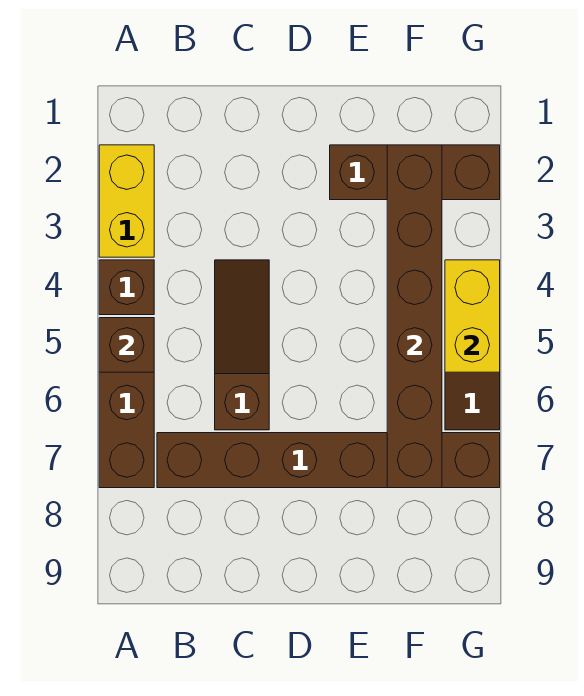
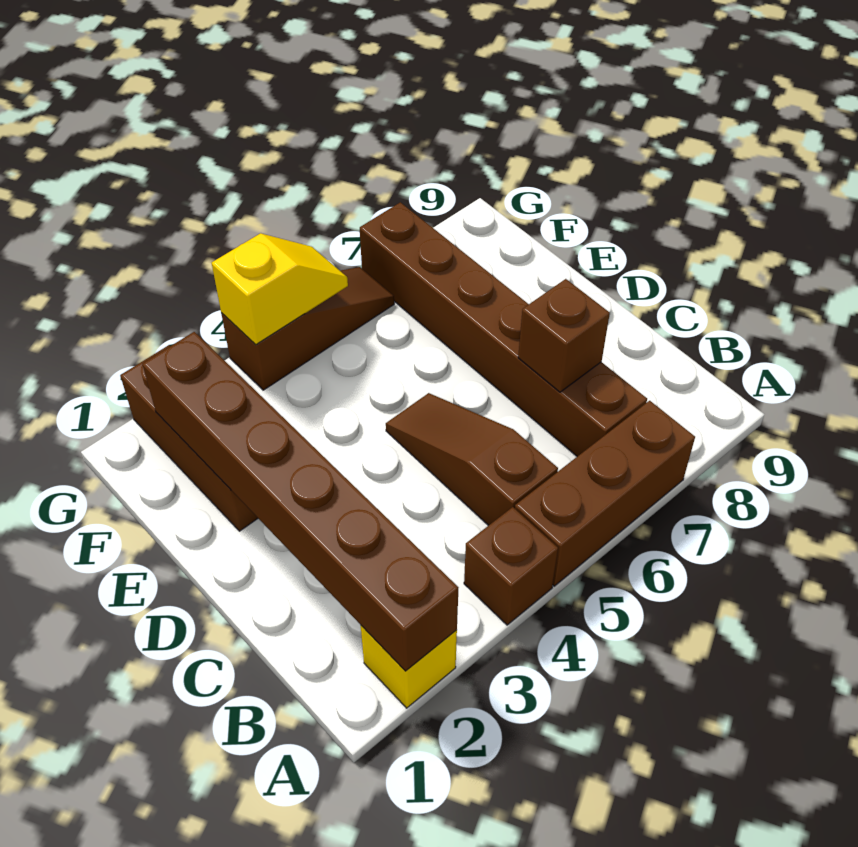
yellow 1x2 brick [99,145,154,257] -> yellow 1x1 brick [361,626,457,708]
brown 1x1 brick [99,318,154,372] -> brown 1x1 brick moved to [518,279,610,392]
brown 1x3 slope [215,260,269,430] -> brown 1x3 slope turned to [386,393,558,526]
brown 1x6 brick [387,145,442,488] -> brown 1x6 brick turned to [142,332,458,671]
yellow 1x2 brick [445,260,500,372] -> yellow 1x2 slope [212,233,348,345]

